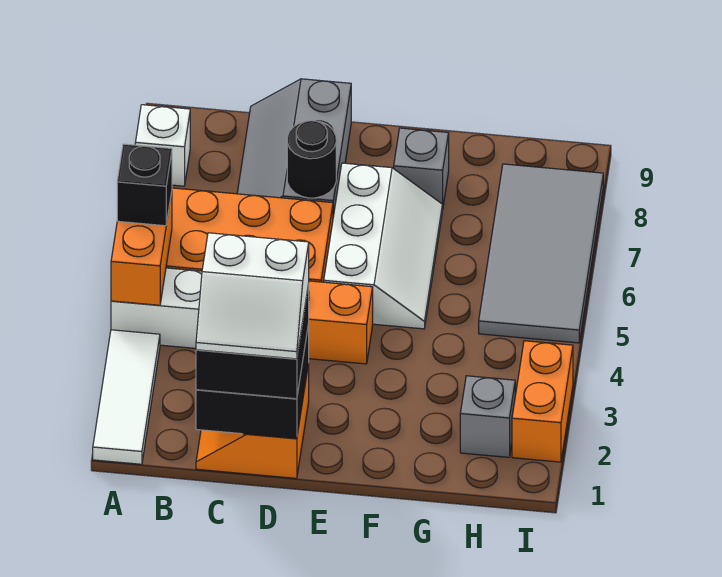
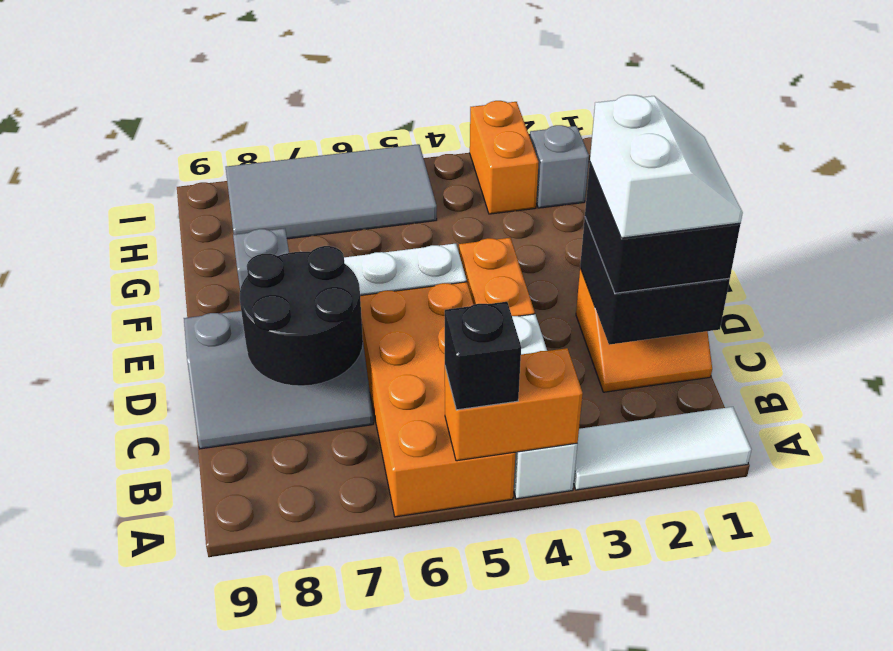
white 1x1 brick [135,105,190,186] -> none
black 1x1 round brick [287,121,336,198] -> black 2x2 round brick [240,246,363,386]
orange 1x2 brick [512,341,573,462] -> orange 1x2 brick turned to [470,101,539,214]

